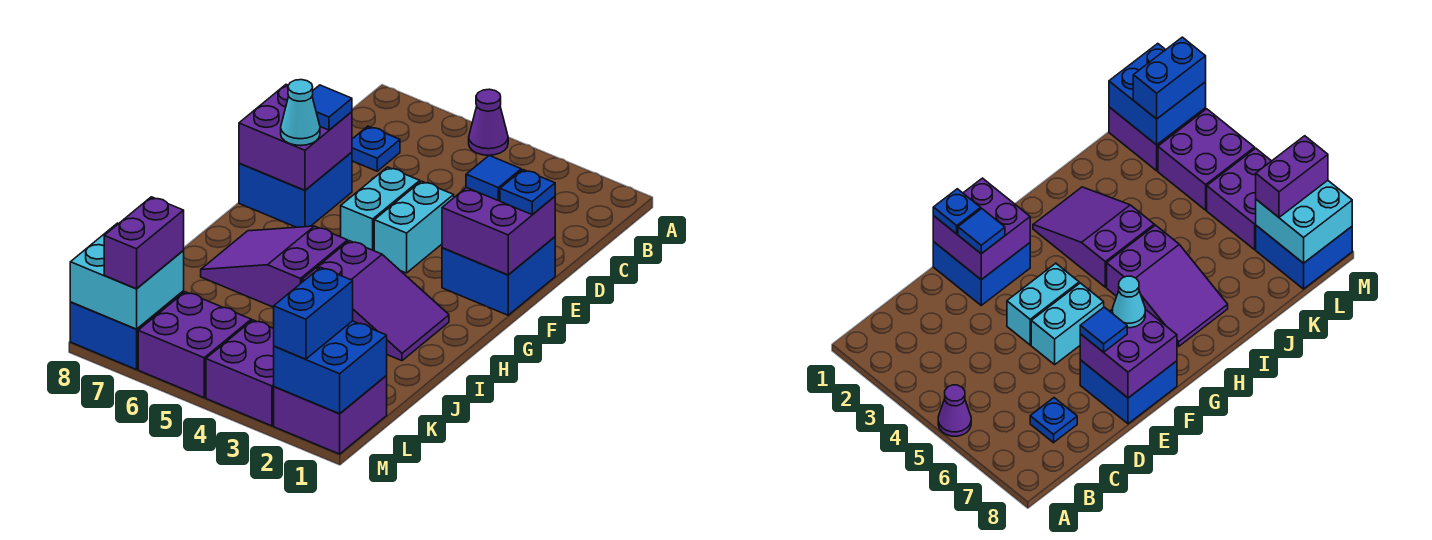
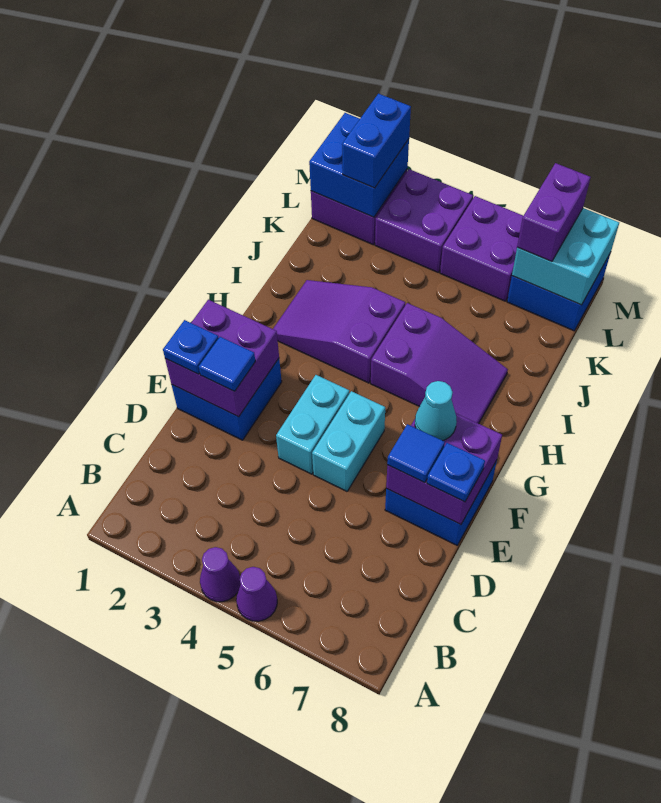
none -> purple 1x1 cone [200,547,241,602]
blue 1x1 plate [352,126,400,171] -> blue 1x1 plate moved to [427,443,485,502]

